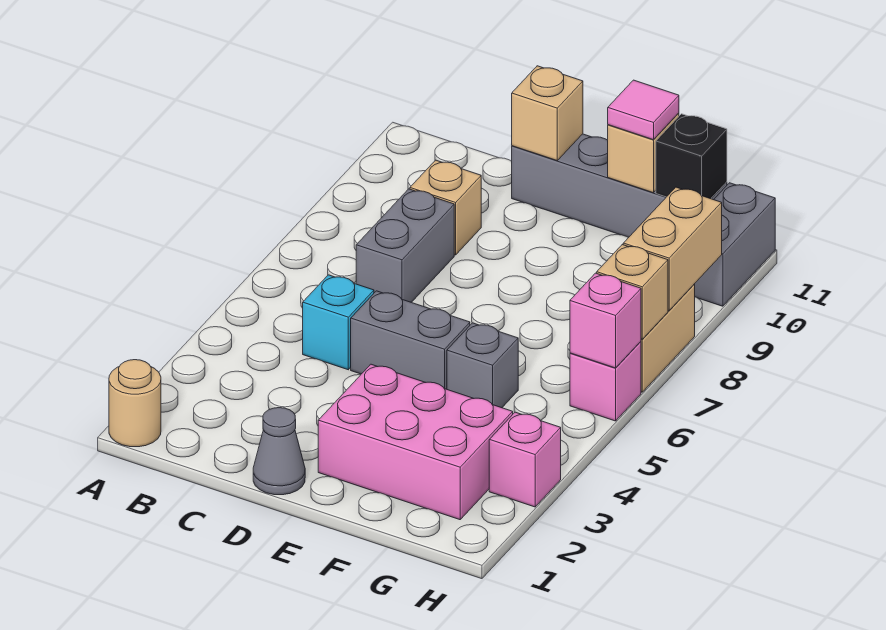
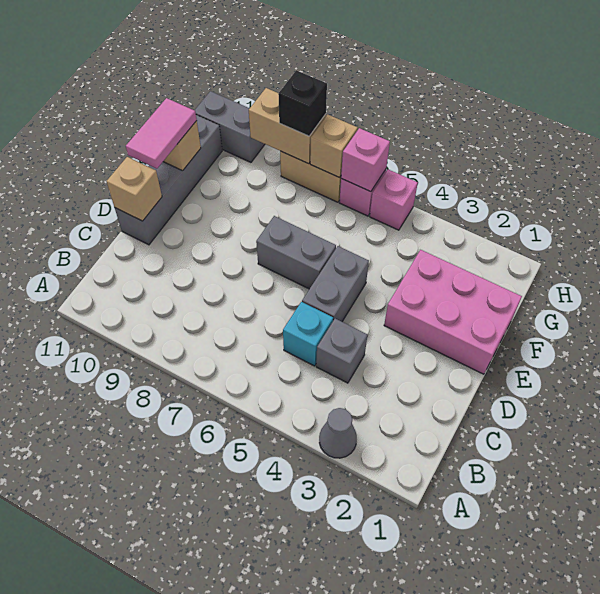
tan 1x1 round brick [109,360,161,447] -> none
grey 1x2 brick [356,189,454,302] -> grey 1x2 brick moved to [256,216,336,289]
tan 1x1 brick [410,160,481,255] -> none
grey 1x1 cone [253,408,305,495] -> grey 1x1 cone moved to [319,408,357,458]
pink 2x3 brick [318,364,513,520] -> pink 2x3 brick turned to [384,250,522,374]
grey 1x1 brick [447,323,518,408] -> grey 1x1 brick moved to [316,319,368,383]
pink 1x1 tile [608,80,679,140] -> pink 1x2 tile [126,98,197,169]
black 1x1 brick [656,114,727,199] -> black 1x1 brick moved to [278,70,327,136]
pink 1x1 brick [489,412,561,507] -> pink 1x1 brick moved to [370,170,418,230]

